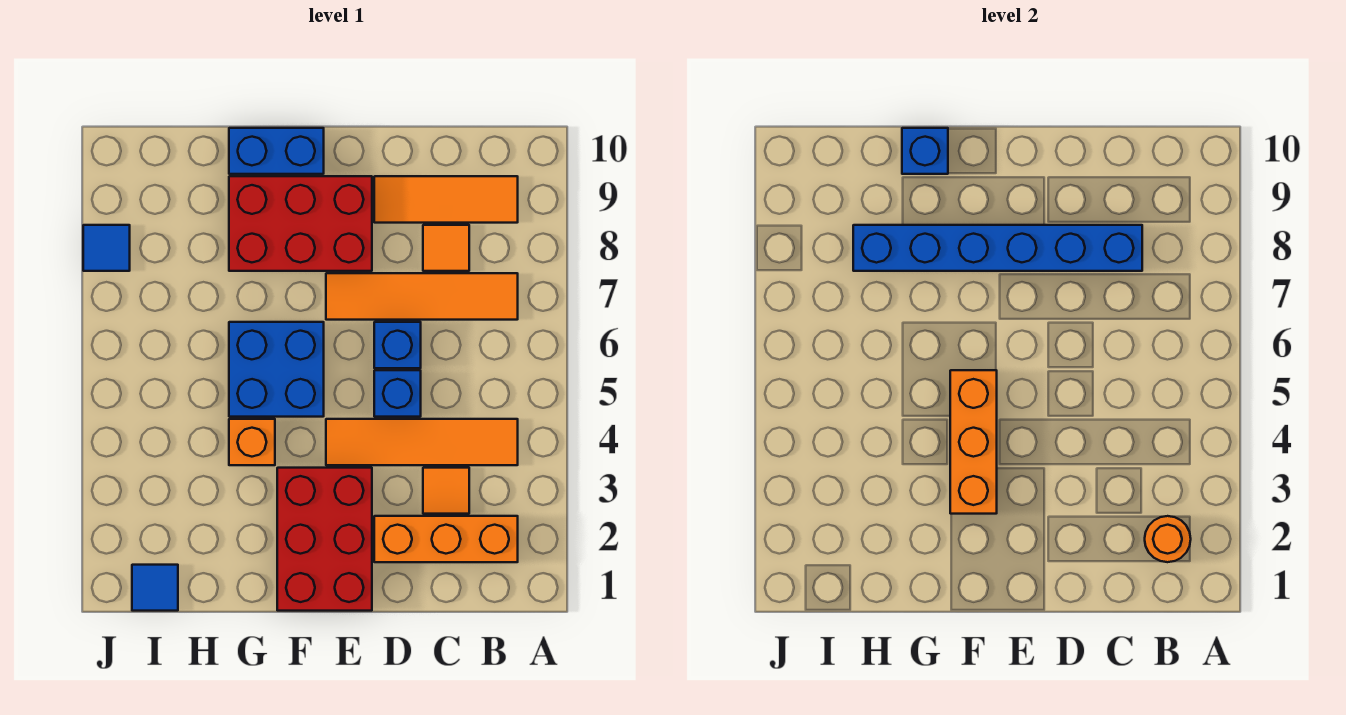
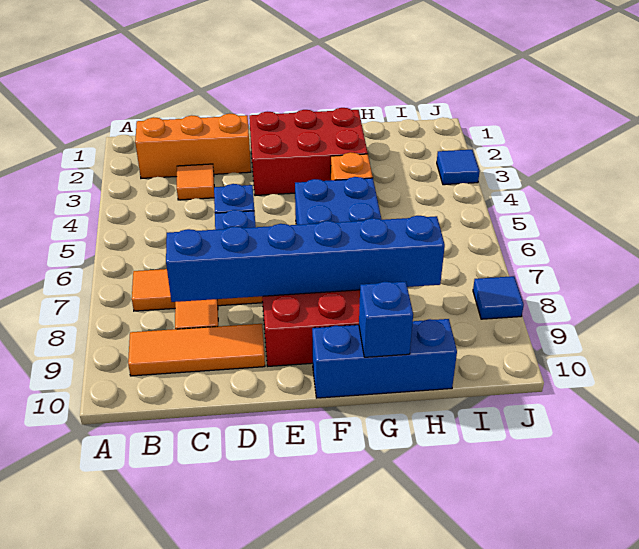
orange 1x1 round brick [1145,516,1191,562] -> none
orange 1x4 tile [326,419,518,465] -> none
red 2x3 brick [277,468,372,611] -> red 2x3 brick turned to [249,108,368,196]
orange 1x3 brick [950,370,997,514] -> none
blue 1x2 brick [229,128,324,174] -> blue 1x3 brick [312,319,457,398]
blue 1x1 tile [132,565,178,611] -> blue 1x1 tile moved to [437,150,480,185]

